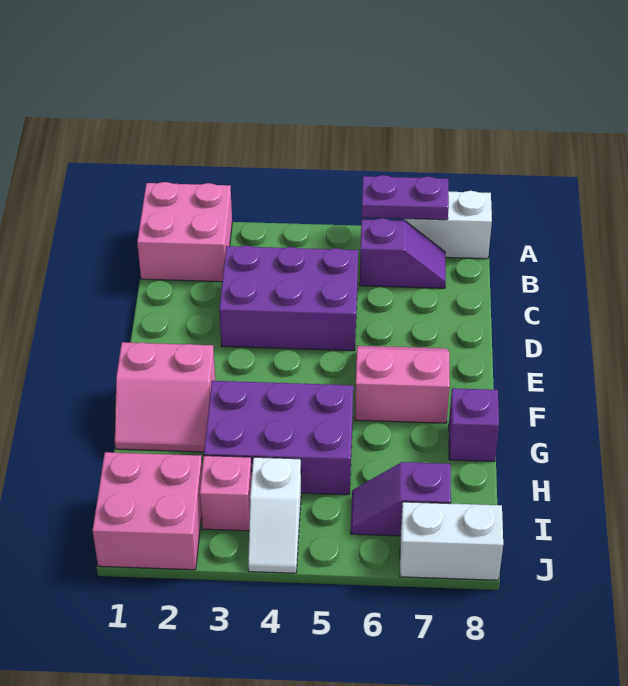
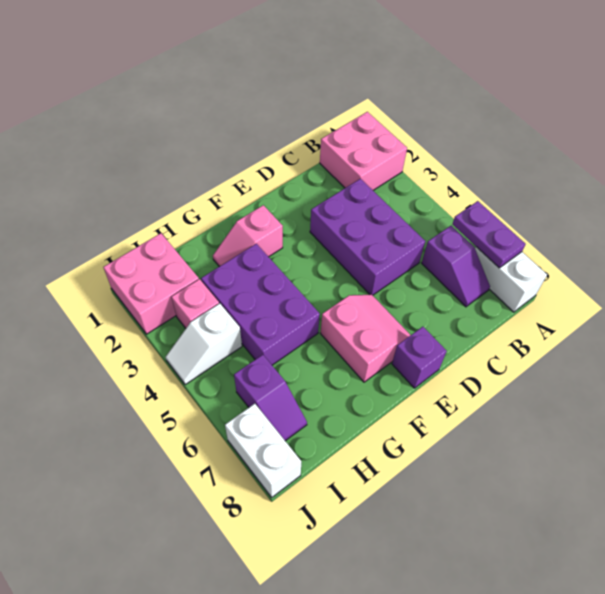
pink 2x2 slope [115,342,215,452] -> pink 1x2 slope [213,205,283,267]
purple 1x1 brick [449,388,499,462] -> purple 1x1 brick moved to [392,327,447,388]
purple 1x2 slope [351,462,451,536] -> purple 1x2 slope turned to [234,355,307,441]

